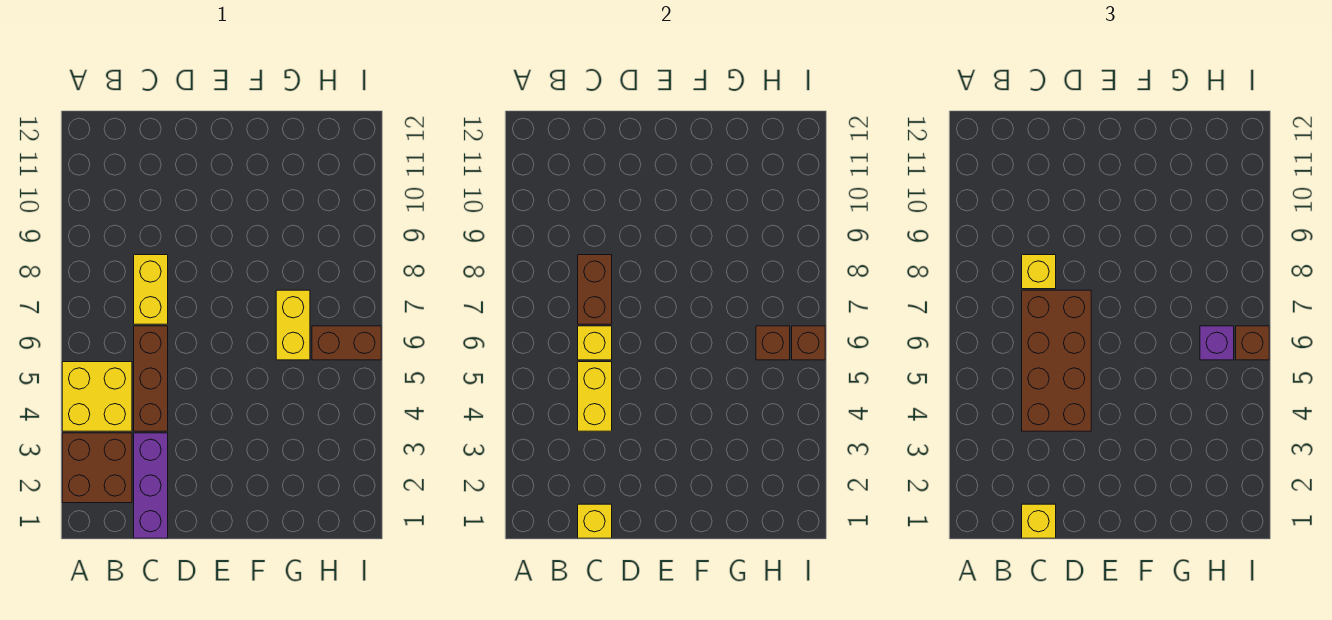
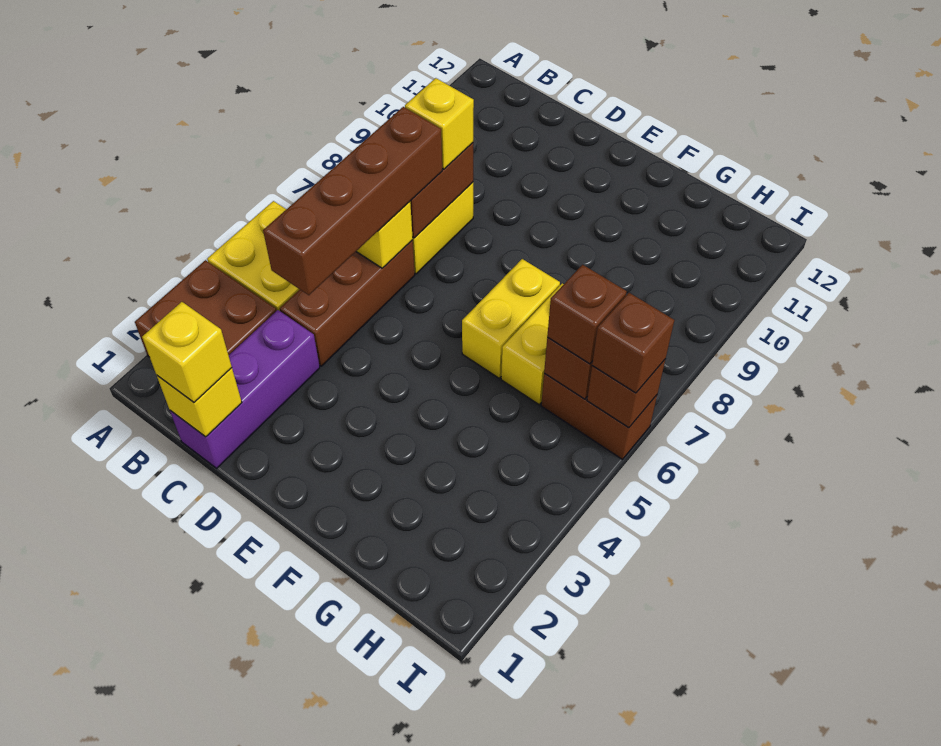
yellow 1x2 brick [578,362,612,431] -> yellow 1x2 brick moved to [462,259,560,378]
brown 2x4 brick [1022,290,1091,431] -> brown 1x4 brick [263,107,442,295]
purple 1x1 brick [1200,326,1234,360] -> brown 1x1 brick [547,265,627,364]

